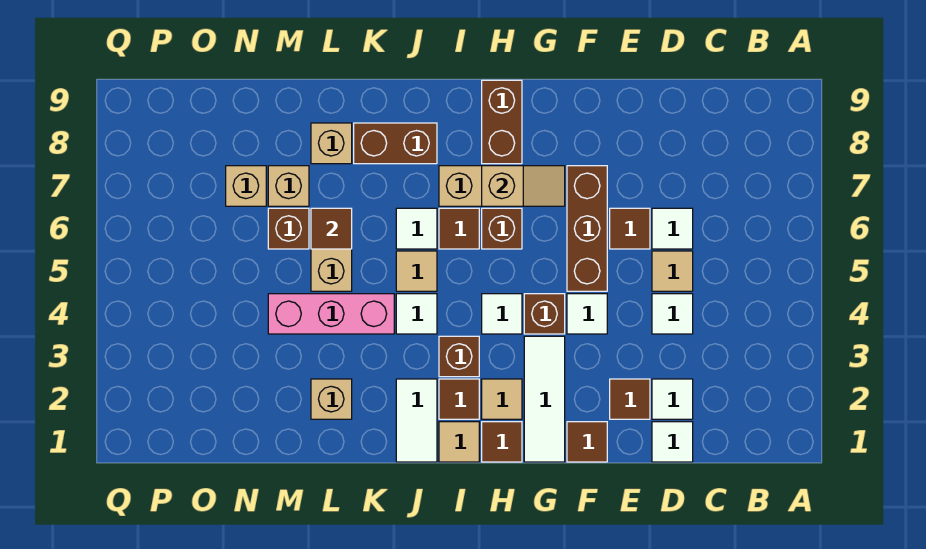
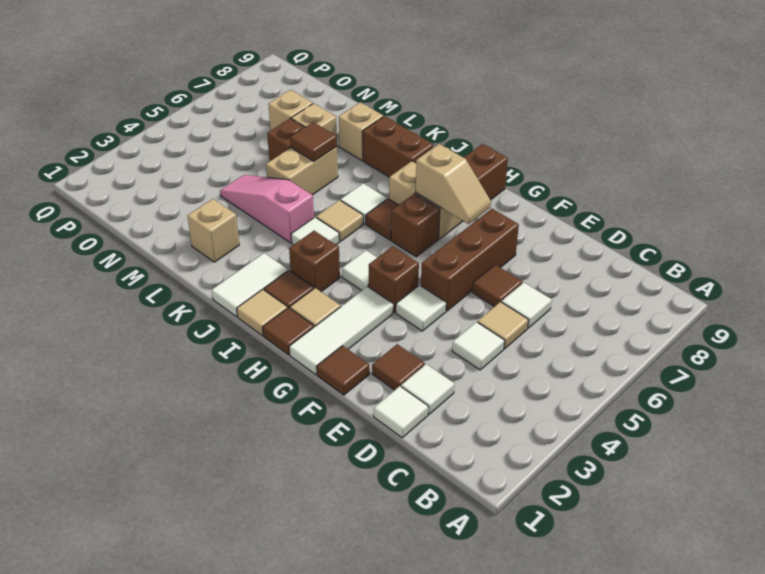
pink 1x3 brick [268,294,394,334] -> pink 1x3 slope [220,175,314,243]

